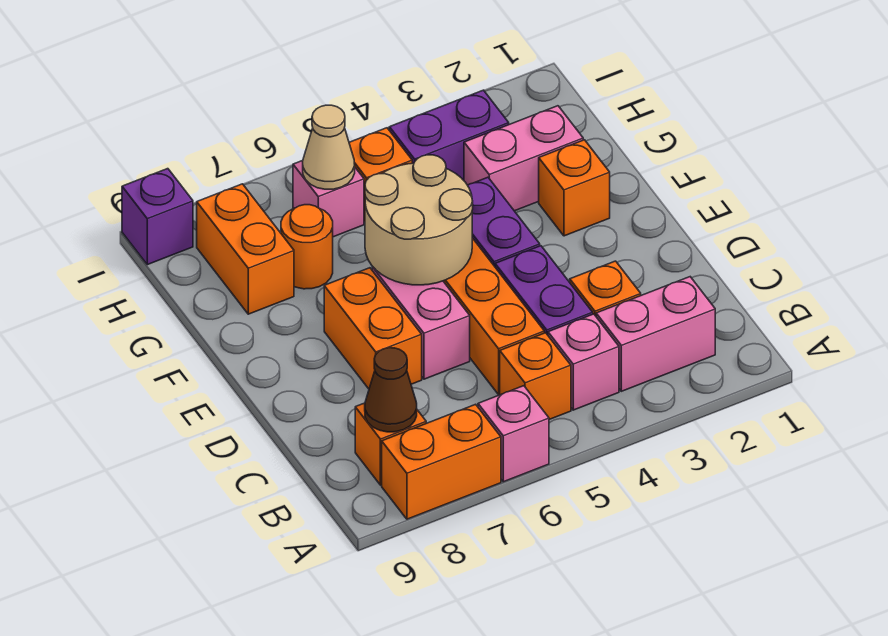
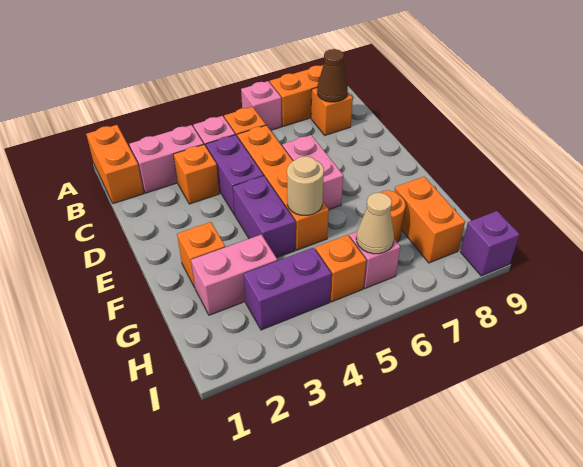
orange 1x2 brick [324,268,422,389] -> orange 1x2 brick moved to [86,125,144,204]
tan 2x2 round brick [365,155,473,285] -> tan 1x1 round brick [287,156,324,215]

